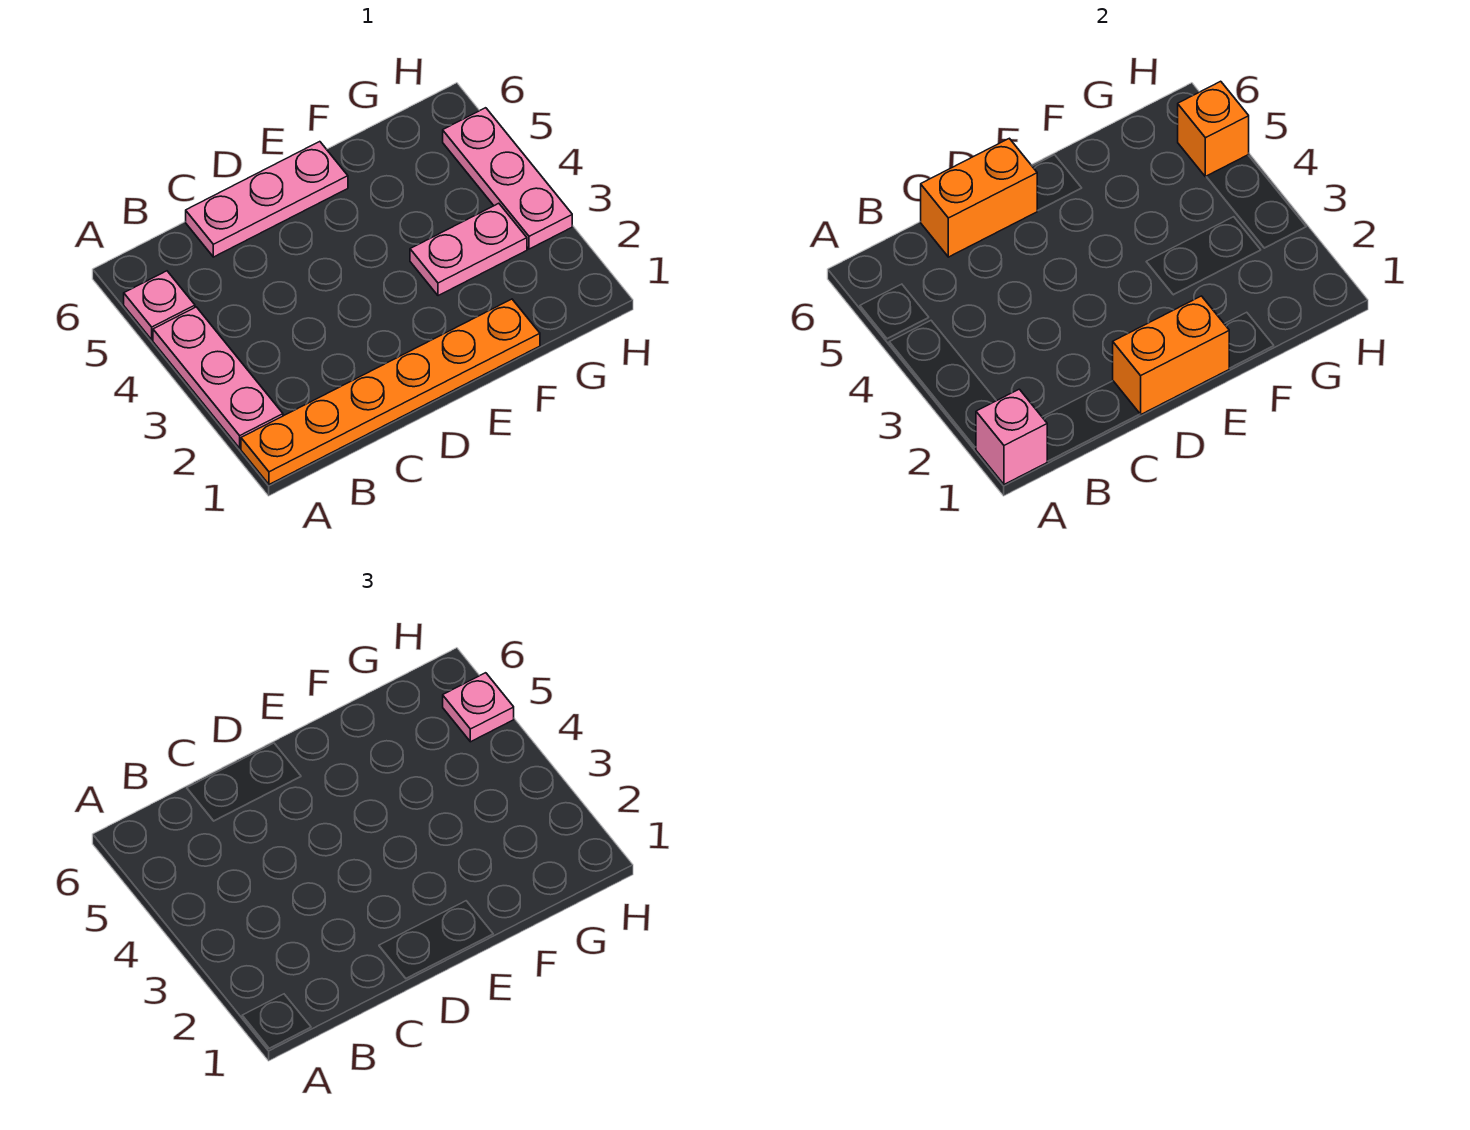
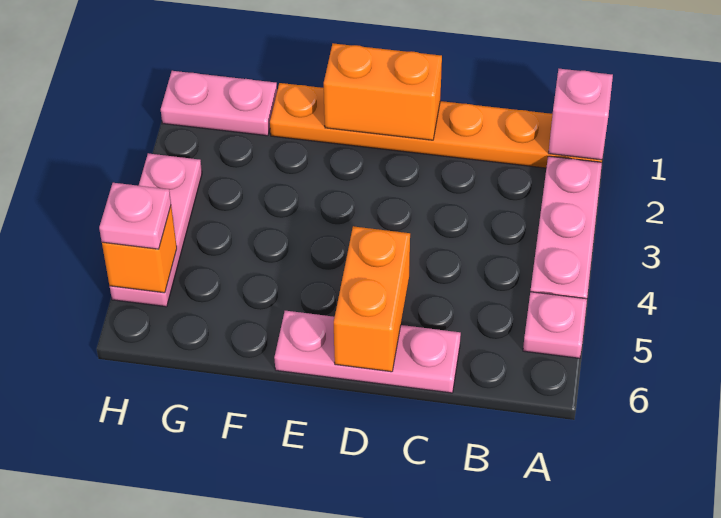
orange 1x2 brick [921,138,1037,257] -> orange 1x2 brick turned to [334,226,410,372]
pink 1x2 plate [410,203,527,296] -> pink 1x2 plate moved to [161,71,277,136]

